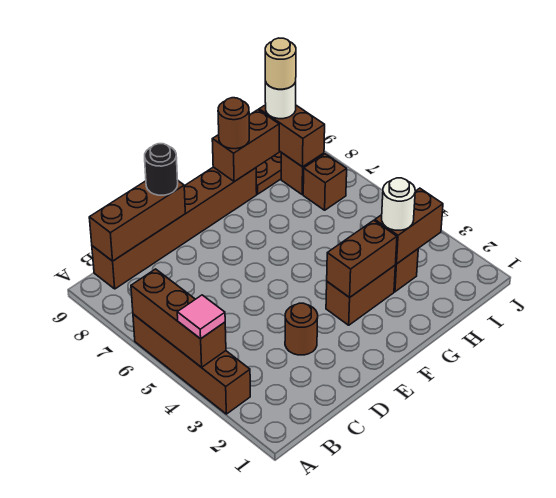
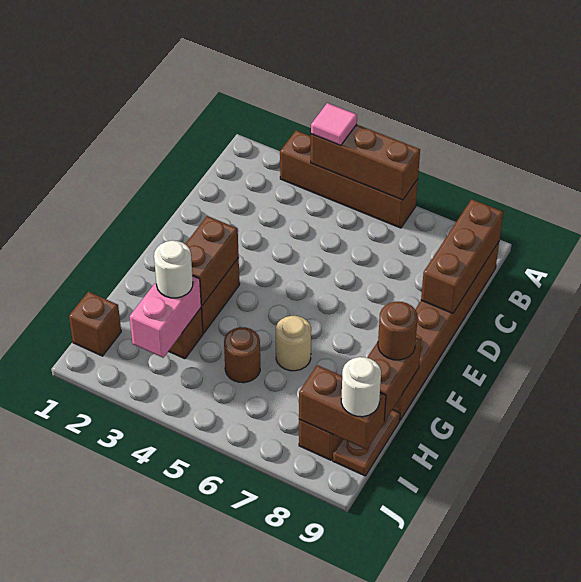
brown 1x1 round brick [285,303,318,355] -> brown 1x1 round brick moved to [224,327,260,383]
black 1x1 round brick [145,144,178,195] -> none
brown 1x2 brick [375,188,443,264] -> pink 1x2 brick [129,276,201,358]
brown 1x1 brick [303,154,347,210] -> brown 1x1 brick moved to [69,292,121,356]
tan 1x1 round brick [265,38,296,89] -> tan 1x1 round brick moved to [276,316,311,371]

